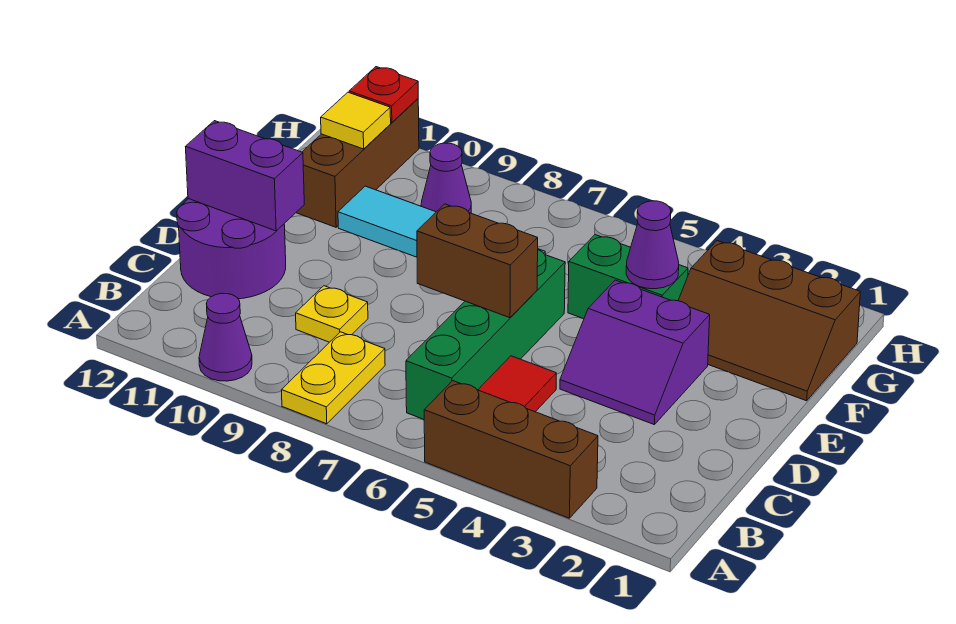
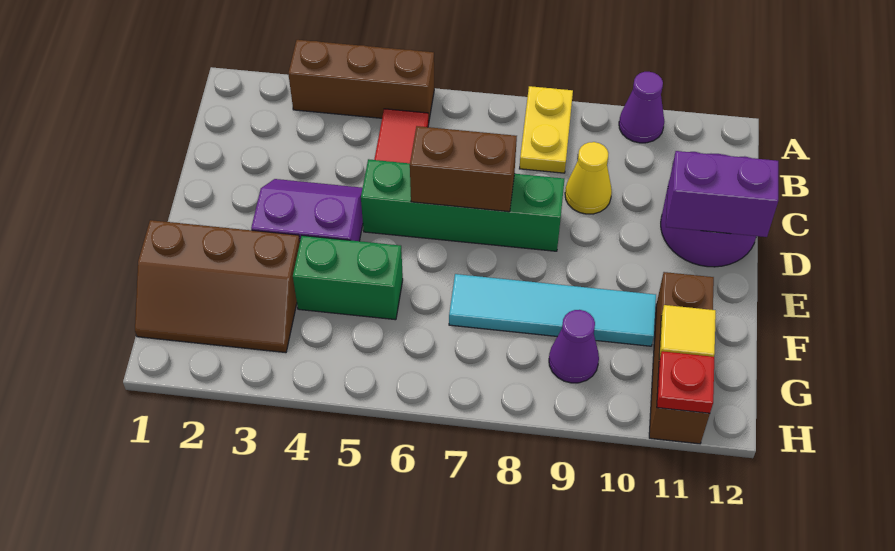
green 1x4 brick [406,250,565,419] -> green 1x4 brick turned to [361,159,564,251]
yellow 1x1 plate [296,286,368,342] -> yellow 1x1 cone [565,142,612,214]
brown 2x3 slope [678,241,860,401] -> brown 2x3 slope turned to [135,220,300,353]
purple 1x1 cone [626,201,679,289] -> none

